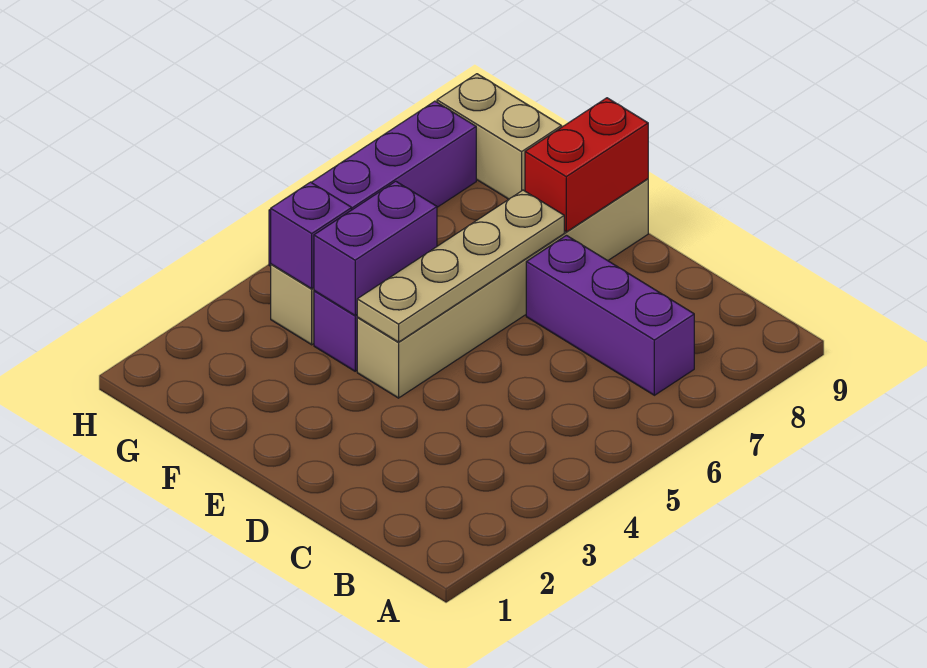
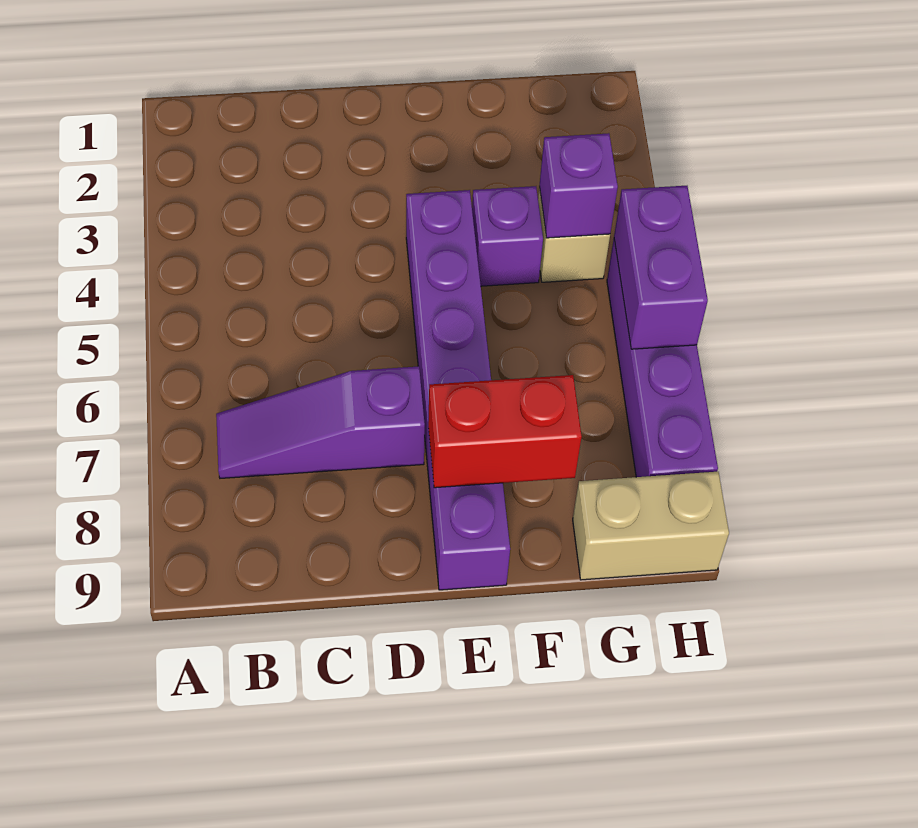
purple 1x3 brick [526,235,694,395] -> purple 1x3 slope [216,366,425,478]
tan 1x6 brick [357,179,648,398] -> purple 1x6 brick [406,190,510,590]
tan 1x4 plate [357,190,564,342] -> none
red 1x2 brick [525,98,648,232] -> red 1x2 brick turned to [428,375,582,488]
purple 1x2 brick [314,181,437,315] -> purple 1x2 brick moved to [614,186,708,349]

